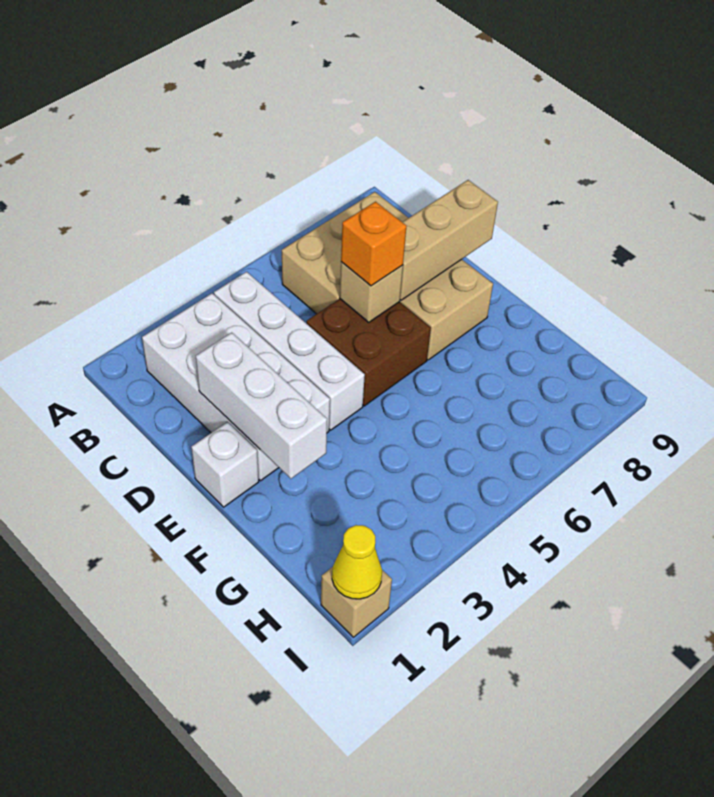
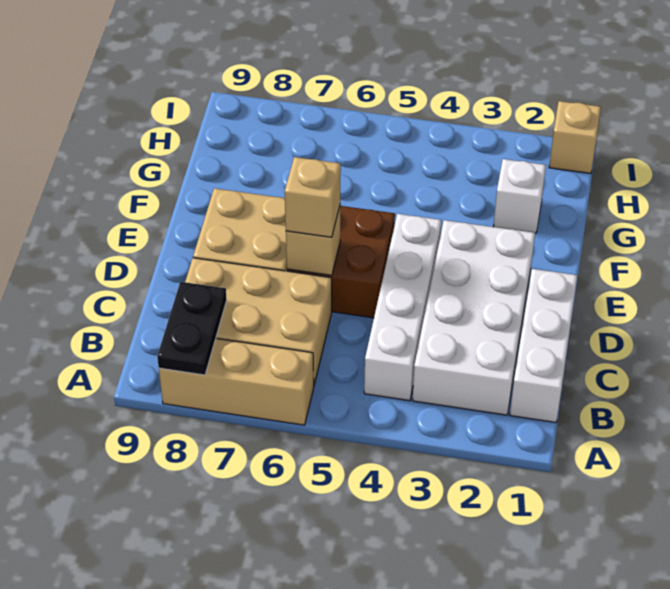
none -> black 1x2 plate [157,282,227,375]
white 1x3 brick [196,333,327,479] -> white 1x3 brick moved to [510,269,577,422]
orange 1x1 brick [341,202,406,286] -> tan 1x1 brick [285,157,341,237]
tan 1x3 brick [400,180,498,300] -> tan 1x3 brick moved to [159,338,314,425]
white 1x1 brick [191,422,259,507] -> white 1x1 brick moved to [493,159,546,233]
yellow 1x1 cone [332,525,382,599] -> none

